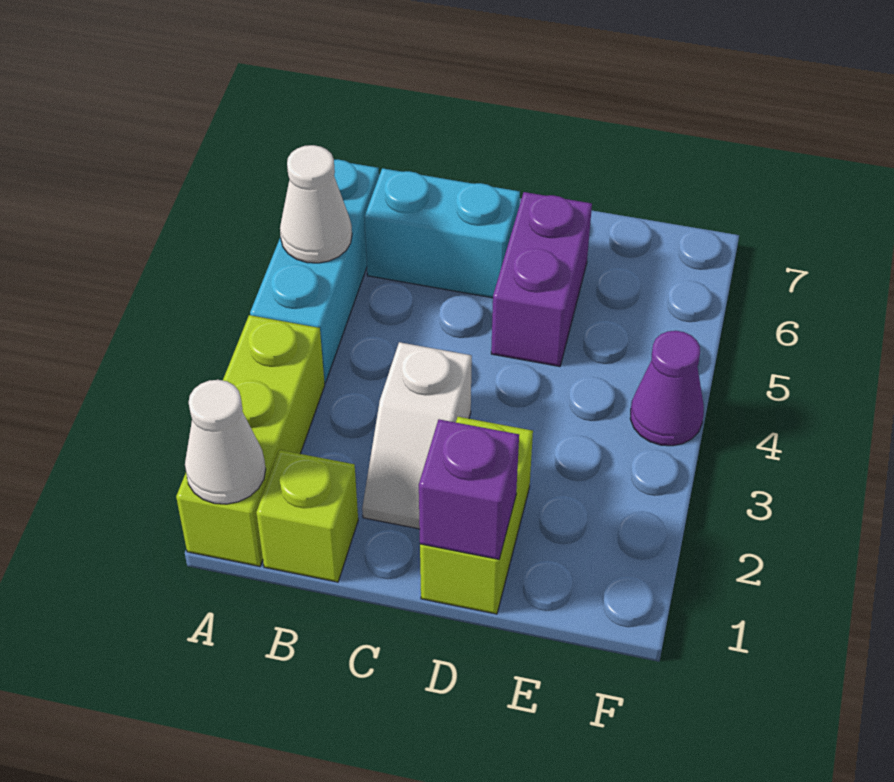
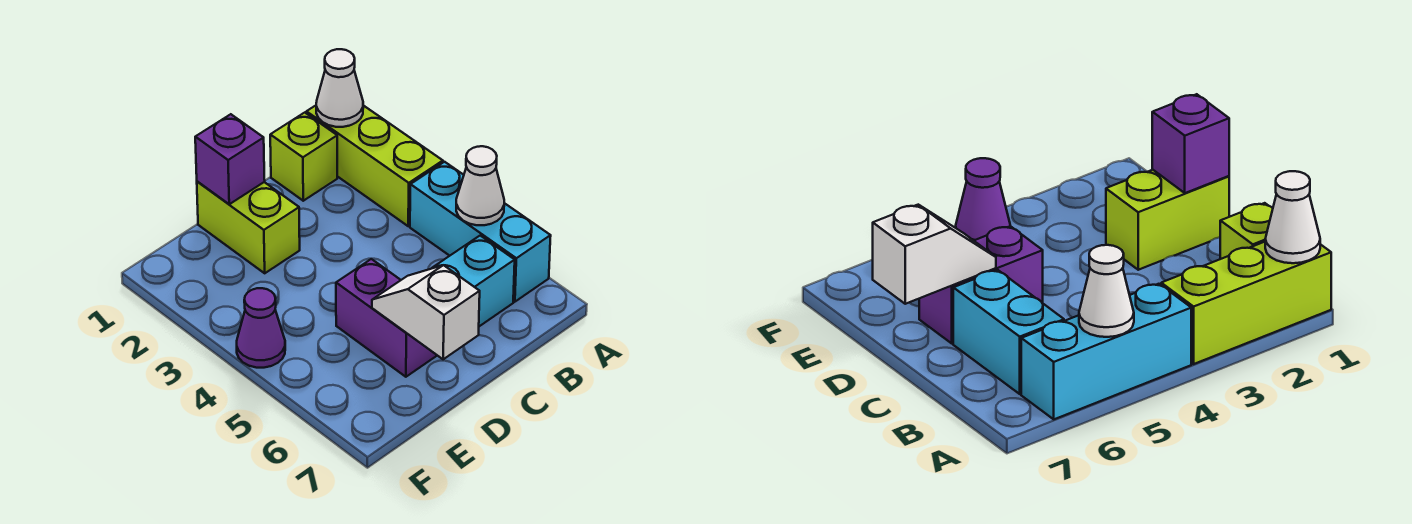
white 1x2 slope [362,342,472,529] -> white 1x2 slope moved to [372,265,480,359]

